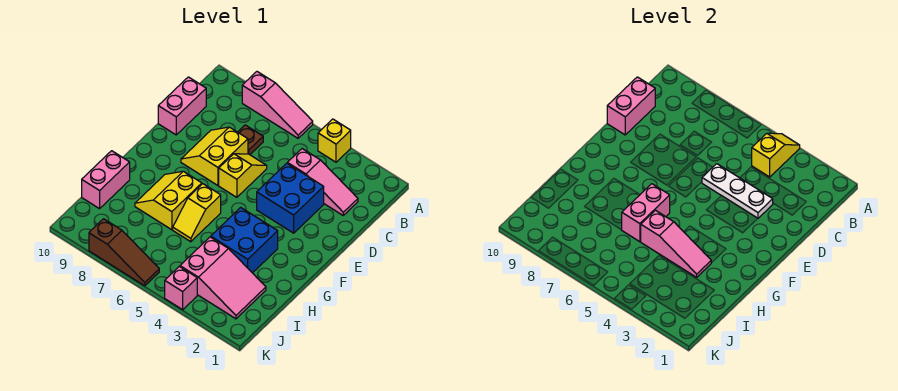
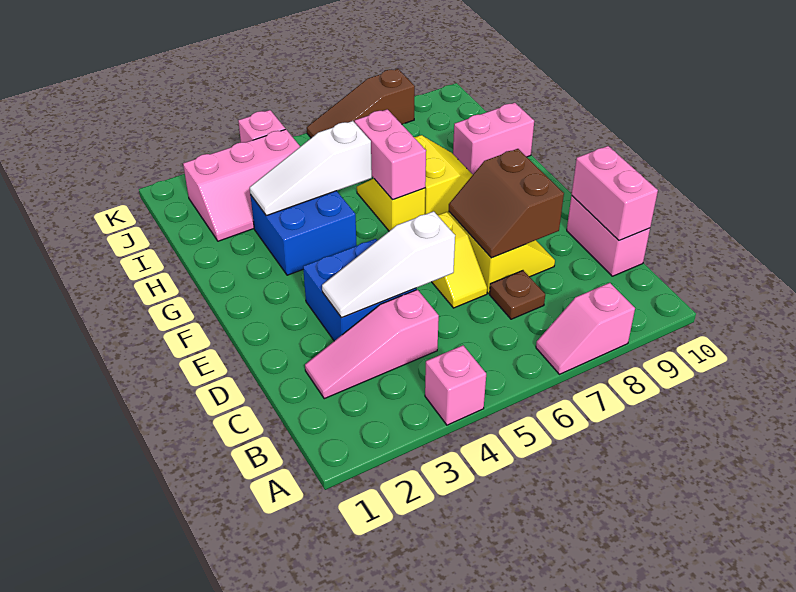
yellow 1x1 brick [318,119,351,162] -> pink 1x1 brick [425,345,486,425]
yellow 1x2 slope [752,133,800,177] -> none
pink 1x3 slope [242,72,313,138] -> pink 1x2 slope [536,283,635,374]
white 1x3 plate [702,164,773,218] -> white 1x3 slope [322,211,455,318]
none -> brown 2x2 slope [449,149,564,258]
pink 1x3 slope [641,210,711,277] -> white 1x3 slope [250,121,372,216]
pink 1x2 brick [82,151,130,209] -> pink 1x2 brick turned to [453,103,534,174]
pink 2x3 slope [180,237,266,319] -> pink 2x3 slope turned to [183,129,300,241]

